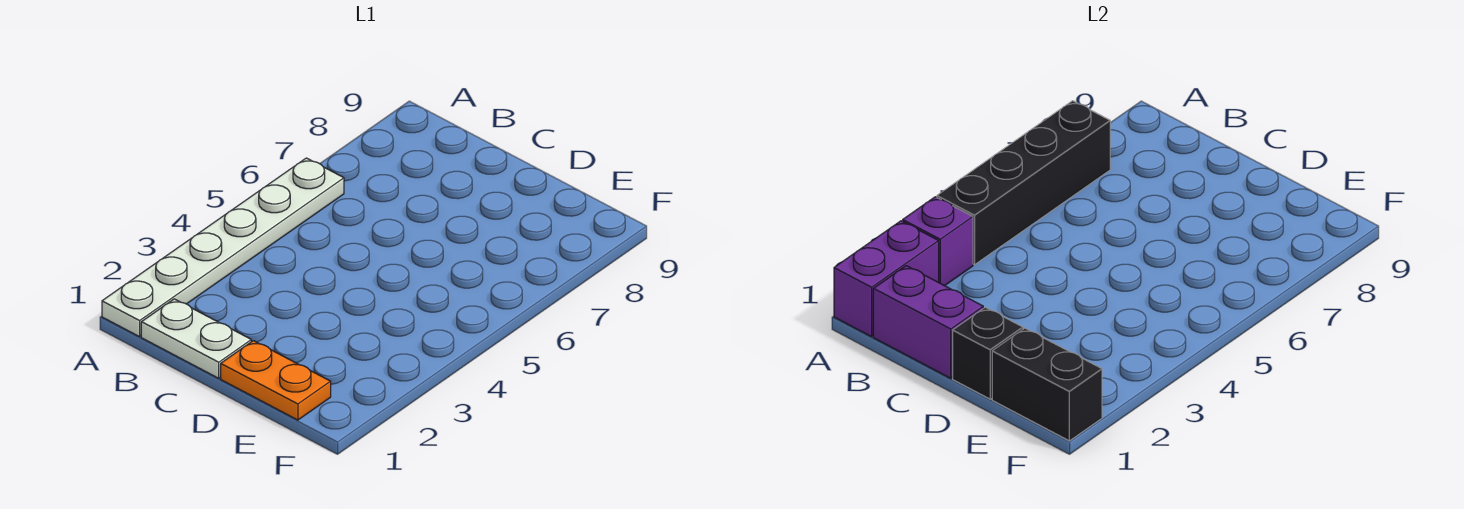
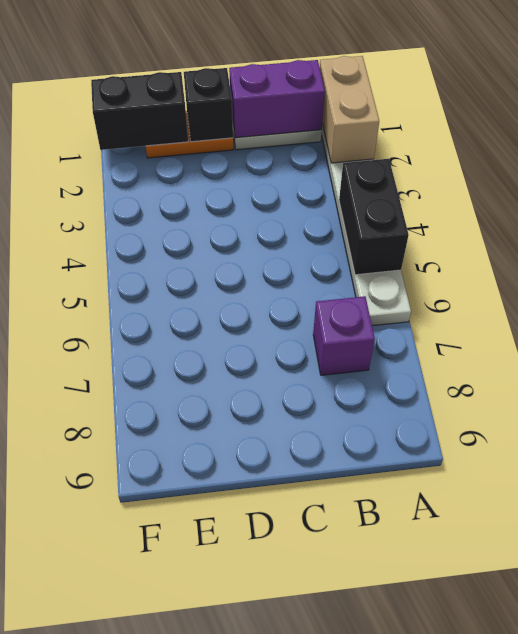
purple 1x2 brick [834,221,939,337] -> tan 1x2 brick [320,56,379,163]
purple 1x1 brick [903,197,973,286] -> purple 1x1 brick moved to [313,296,375,375]
black 1x4 brick [937,101,1110,265] -> black 1x2 brick [339,159,409,275]

